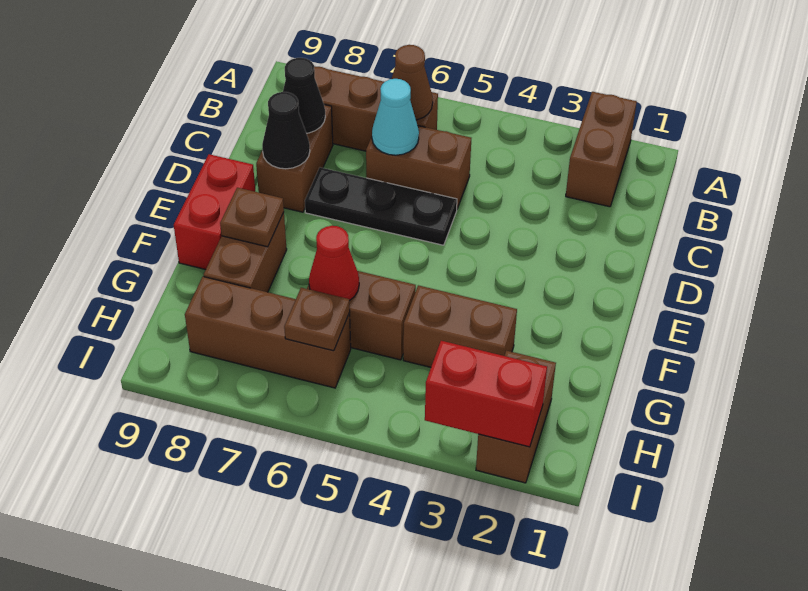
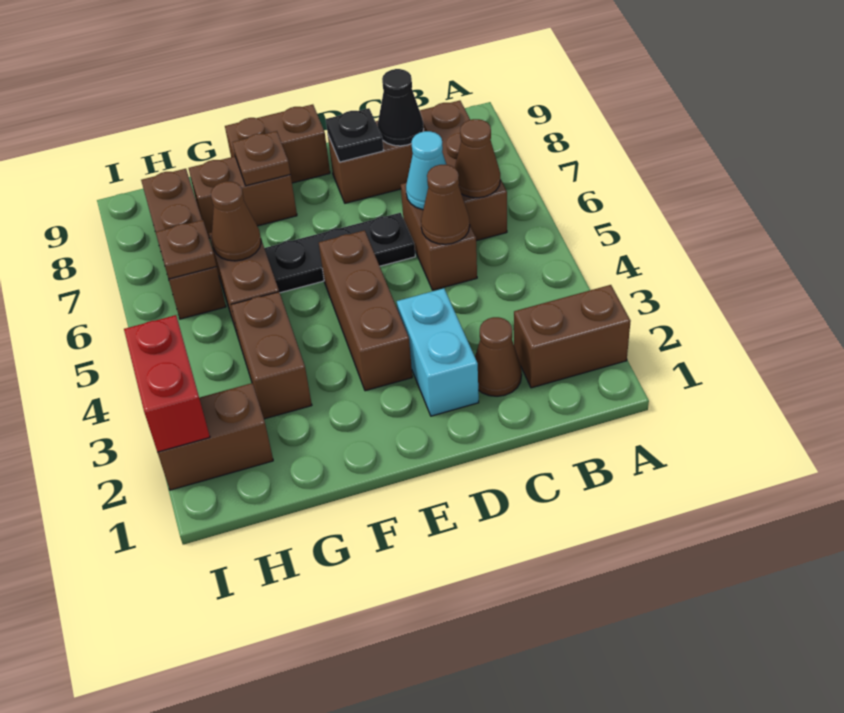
none -> brown 1x1 cone [475,317,522,396]
none -> brown 1x1 cone [421,165,470,244]
none -> cyan 1x2 brick [397,288,479,416]
black 1x3 plate [305,167,457,245] -> black 1x3 plate turned to [264,213,415,293]
black 1x1 cone [262,92,310,169] -> black 1x1 plate [326,108,384,162]
none -> brown 1x3 brick [319,230,412,391]
red 1x2 brick [174,154,255,270] -> brown 1x2 brick [225,104,330,183]
red 1x1 cone [309,226,359,301] -> brown 1x1 cone [211,181,261,261]

